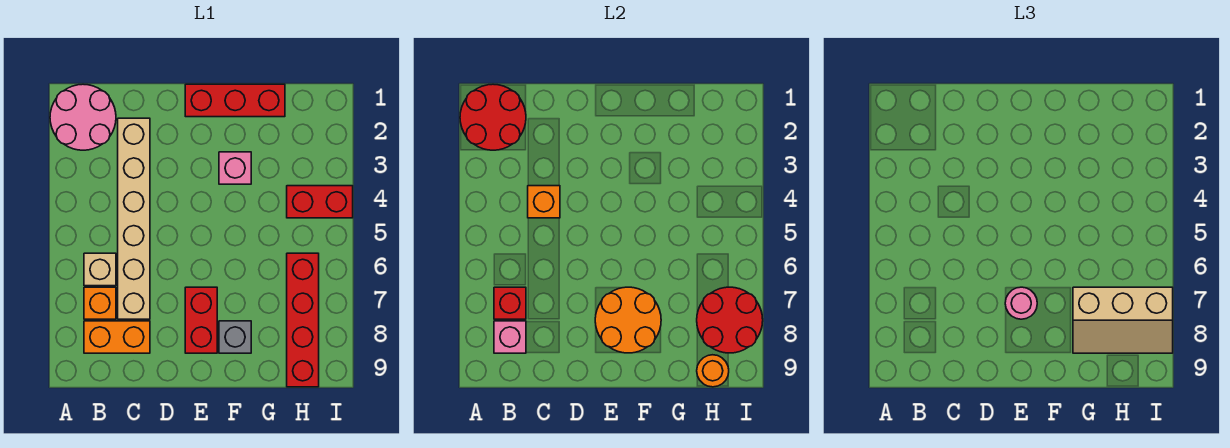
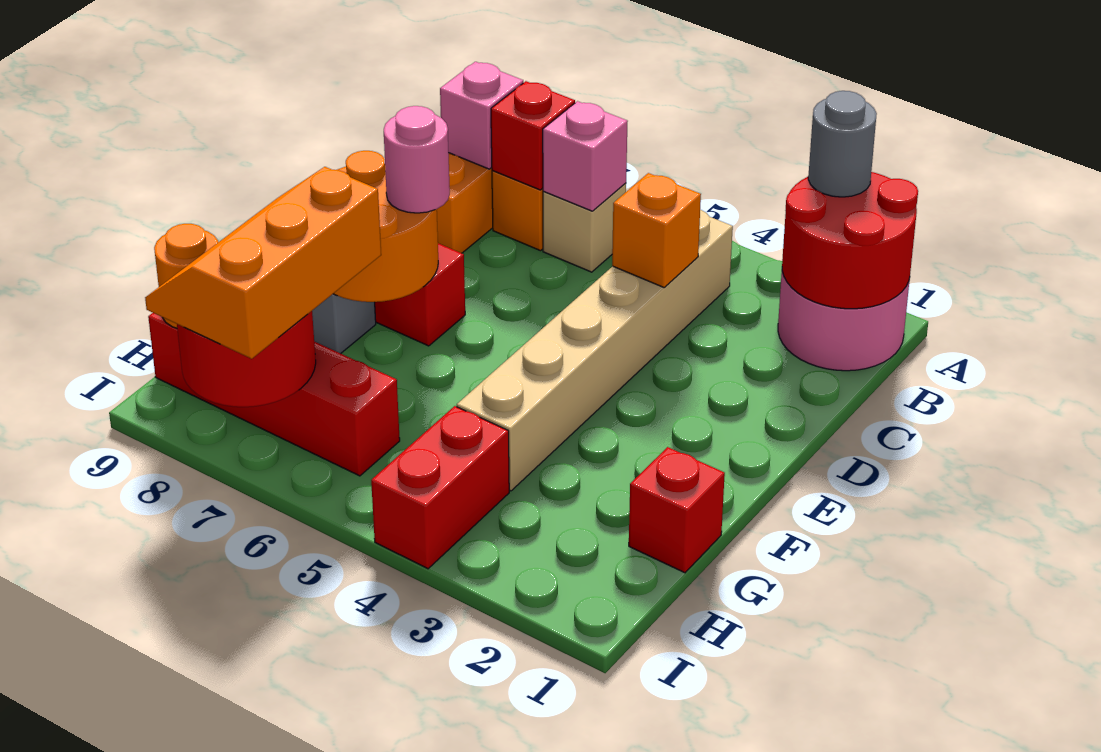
none -> grey 1x1 round brick [808,91,877,197]
tan 1x6 brick [118,118,150,319] -> tan 1x6 brick turned to [457,210,733,491]
red 1x3 brick [185,84,285,117] -> red 1x1 brick [629,447,725,573]
pink 1x1 brick [219,152,251,184] -> pink 1x1 brick moved to [543,101,628,211]
tan 2x3 slope [1073,287,1173,353] -> orange 2x3 slope [145,167,381,359]

